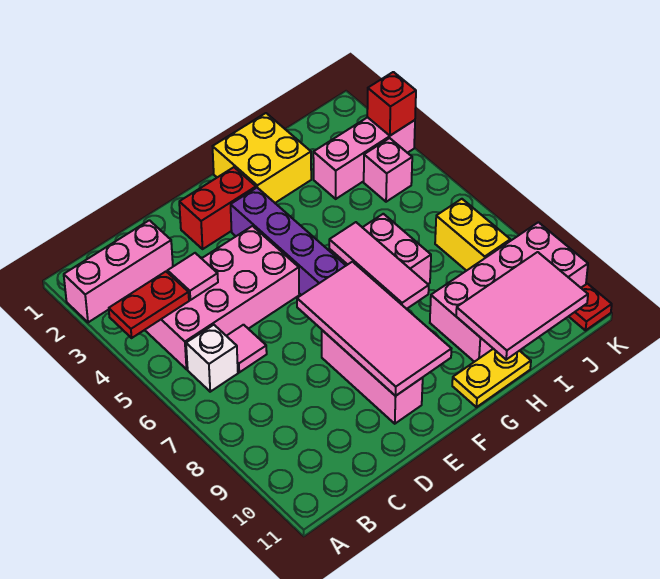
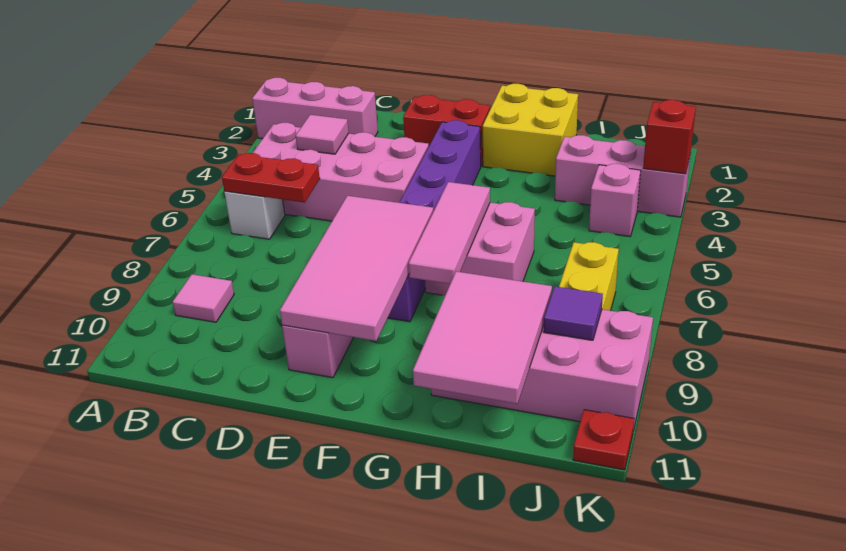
red 1x2 plate [109,272,189,338] -> red 1x2 plate moved to [222,153,320,202]
pink 1x1 tile [227,325,267,372] -> pink 1x1 tile moved to [173,274,234,322]
yellow 1x2 plate [452,349,531,407] -> none
pink 2x3 tile [456,252,588,360] -> pink 2x3 tile turned to [413,272,552,404]
none -> purple 1x1 tile [544,286,603,340]

